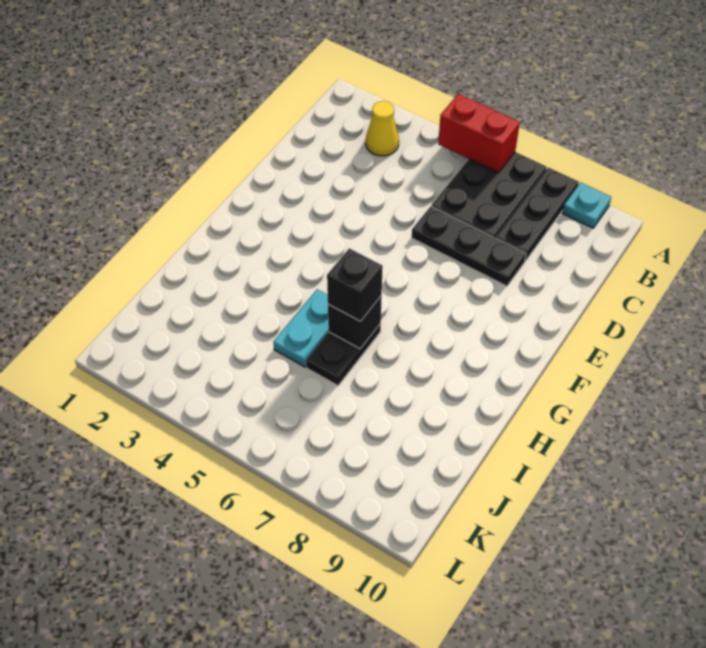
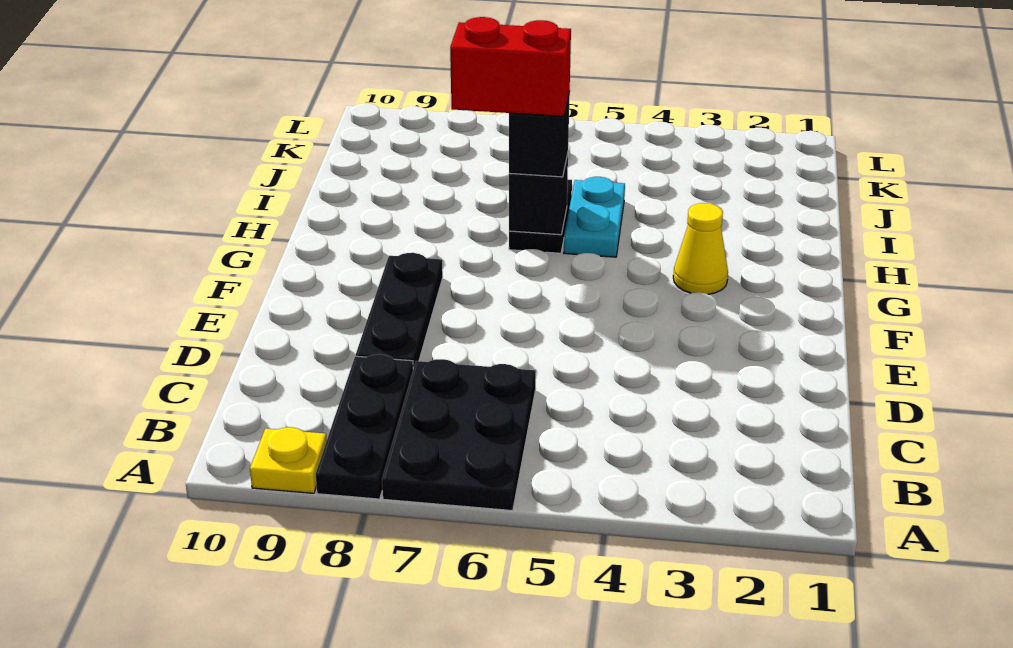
red 1x2 brick [438,94,520,173] -> red 1x2 brick moved to [450,17,571,116]
cyan 1x1 plate [562,183,611,228] -> yellow 1x1 plate [250,427,327,493]
yellow 1x1 cone [366,101,399,156] -> yellow 1x1 cone moved to [673,203,728,294]
black 1x3 plate [412,206,526,286] -> black 1x3 plate turned to [356,253,443,369]

